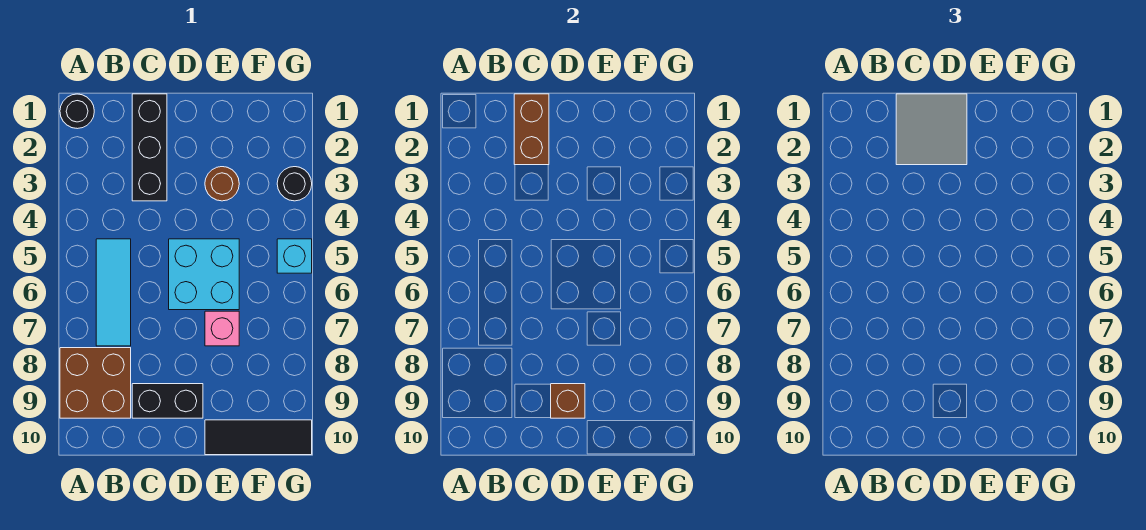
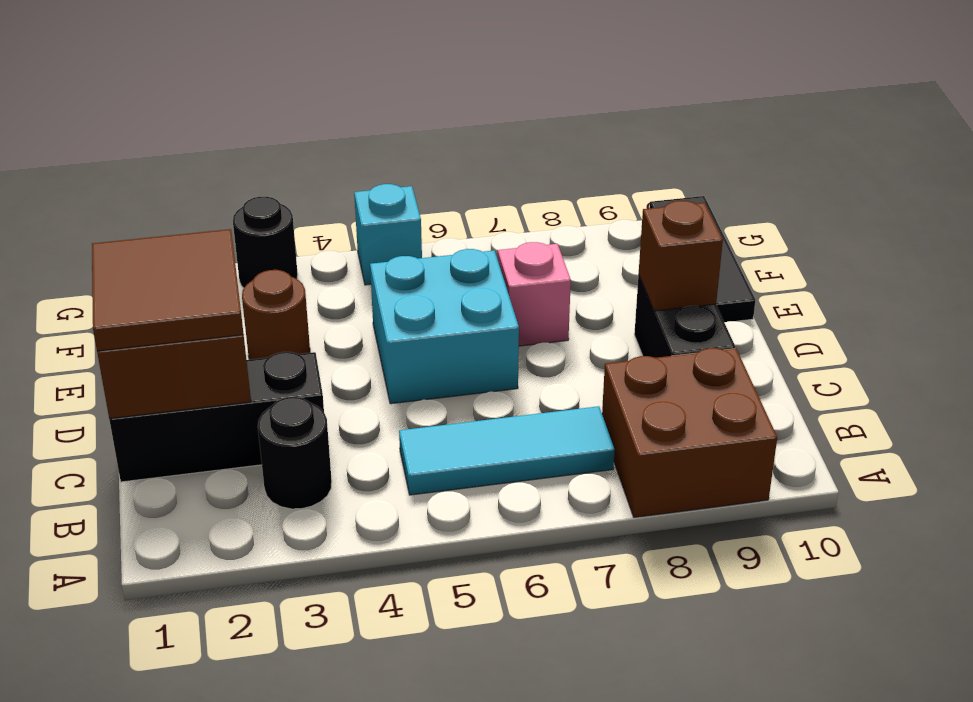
black 1x1 round brick [60,94,94,129] -> black 1x1 round brick moved to [258,397,332,509]
grey 2x2 tile [896,94,967,165] -> brown 2x2 tile [92,229,244,351]

